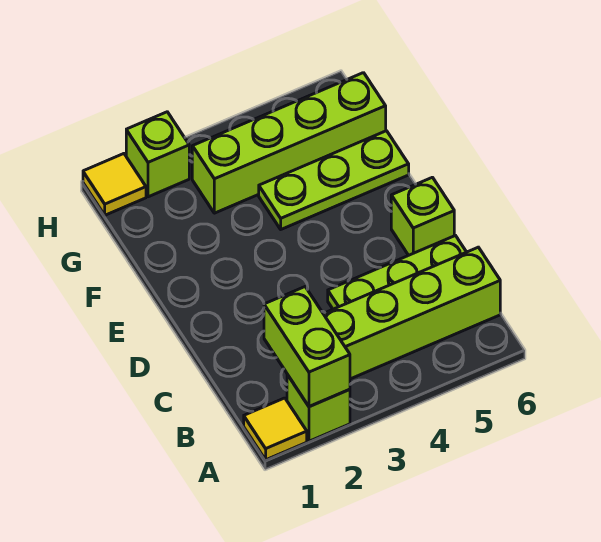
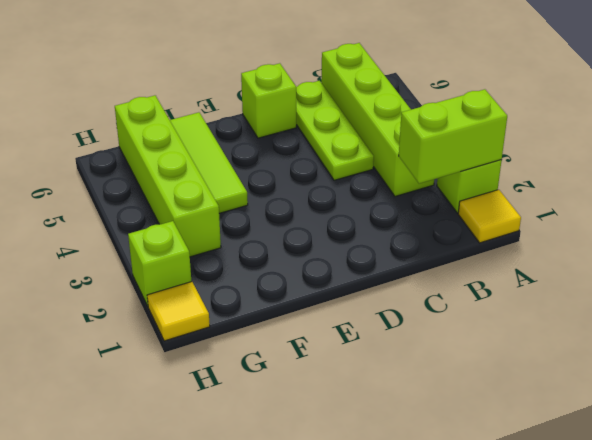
lime 1x3 plate [259,131,409,229] -> lime 1x3 tile [170,112,248,213]

